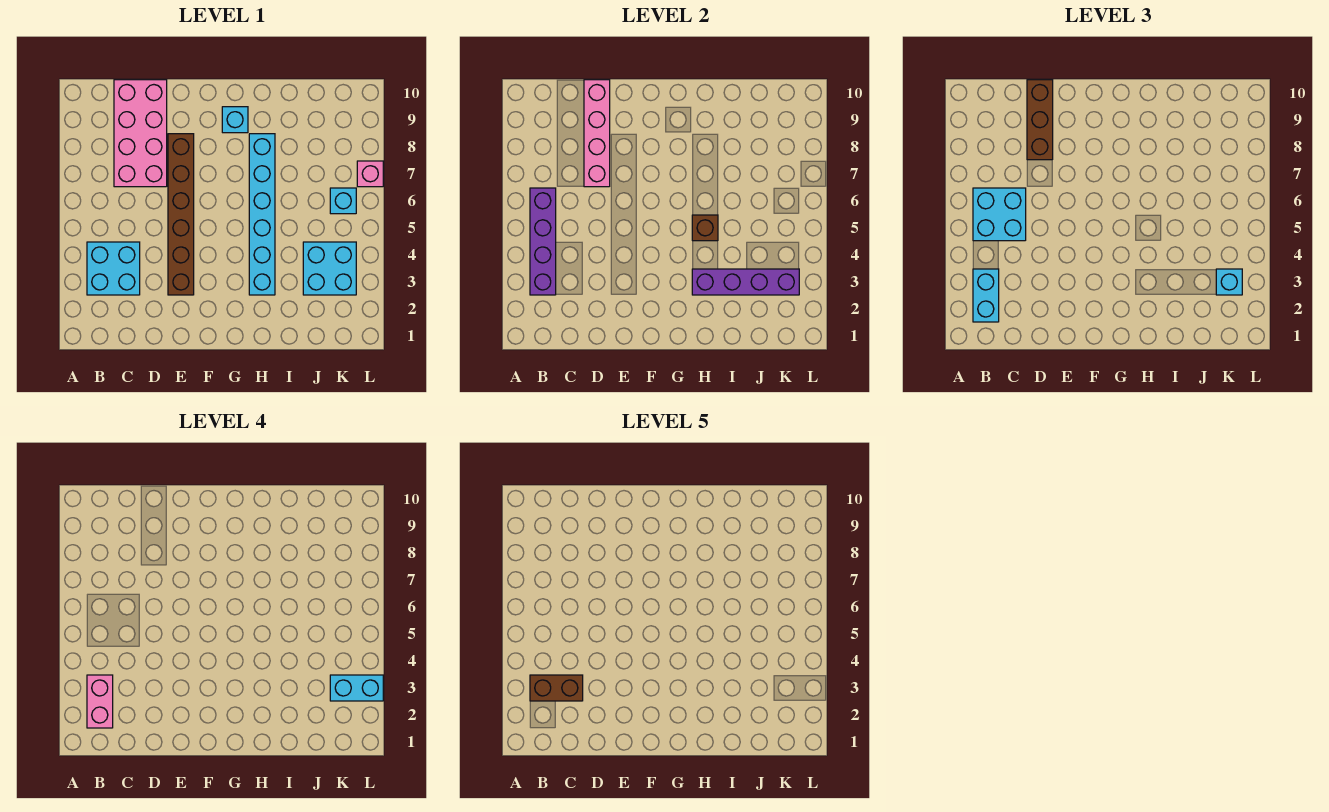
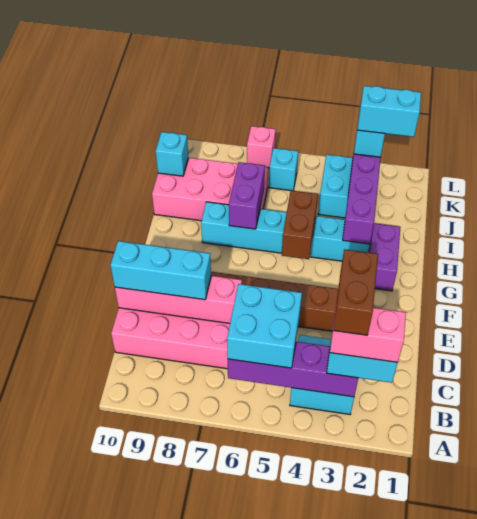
brown 1x3 brick [1027,80,1053,160] -> cyan 1x3 brick [110,241,211,300]
none -> purple 1x2 brick [369,223,400,291]
cyan 1x1 brick [222,107,248,133] -> cyan 1x1 brick moved to [156,132,188,176]
brown 1x1 brick [692,215,718,241] -> brown 1x2 brick [282,190,318,259]
none -> purple 1x2 brick [229,162,265,229]
none -> pink 2x4 brick [152,158,268,221]
cyan 1x2 brick [330,675,383,701] -> cyan 1x2 brick turned to [357,86,421,137]

